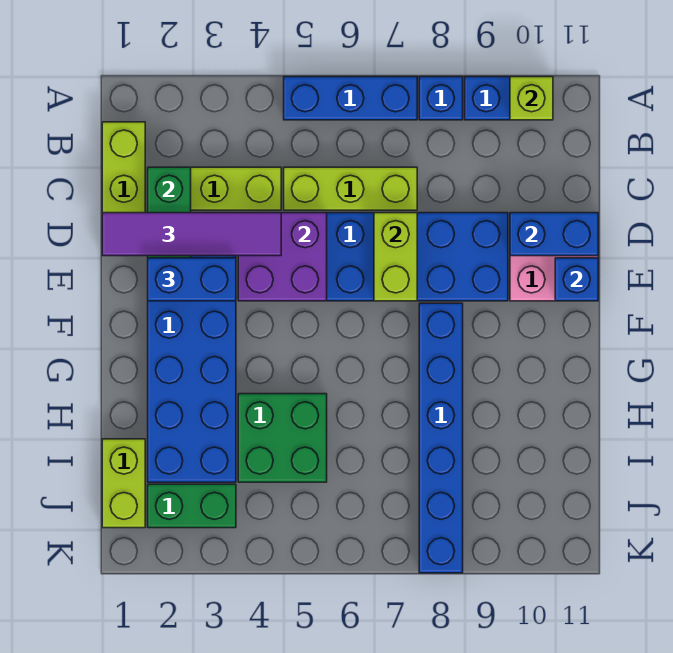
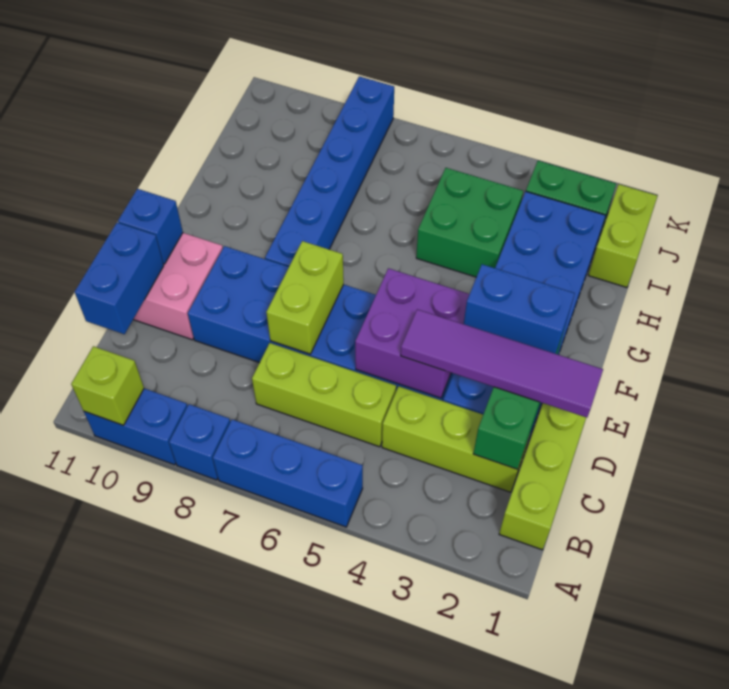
blue 1x2 brick [510,213,598,256] -> blue 1x2 brick turned to [75,223,164,334]

